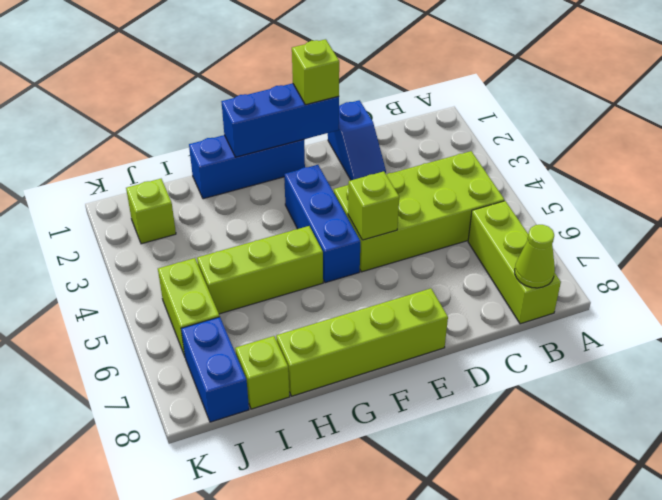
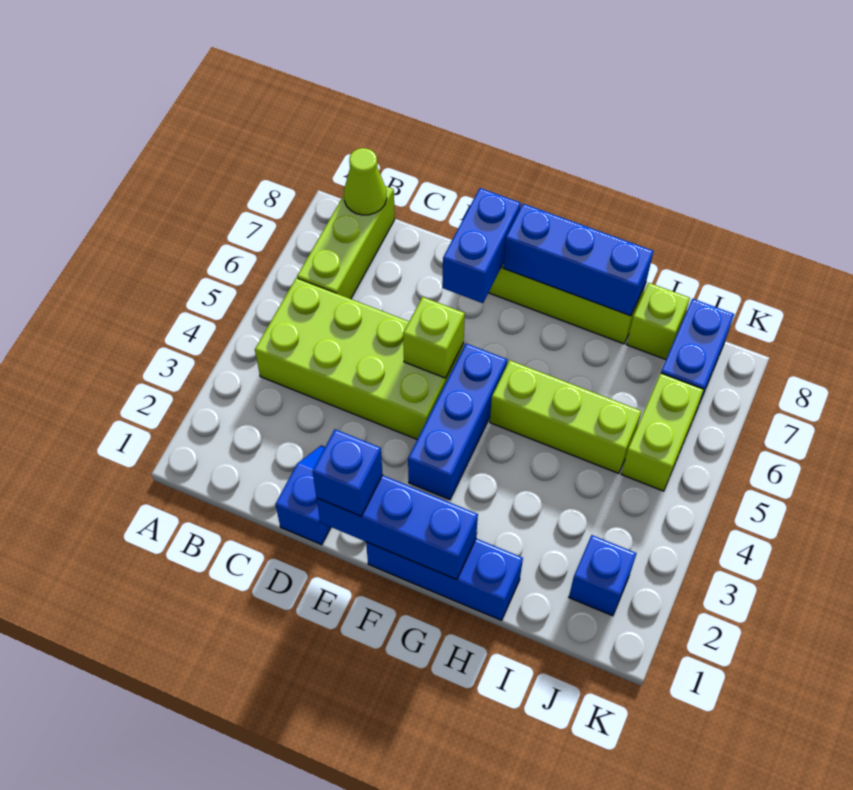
lime 1x1 brick [292,39,339,105] -> blue 1x1 brick [312,429,383,516]
none -> blue 1x2 brick [442,188,521,303]
none -> blue 1x3 brick [503,204,653,316]
lime 1x1 brick [126,179,176,244] -> blue 1x1 brick [569,535,637,616]

